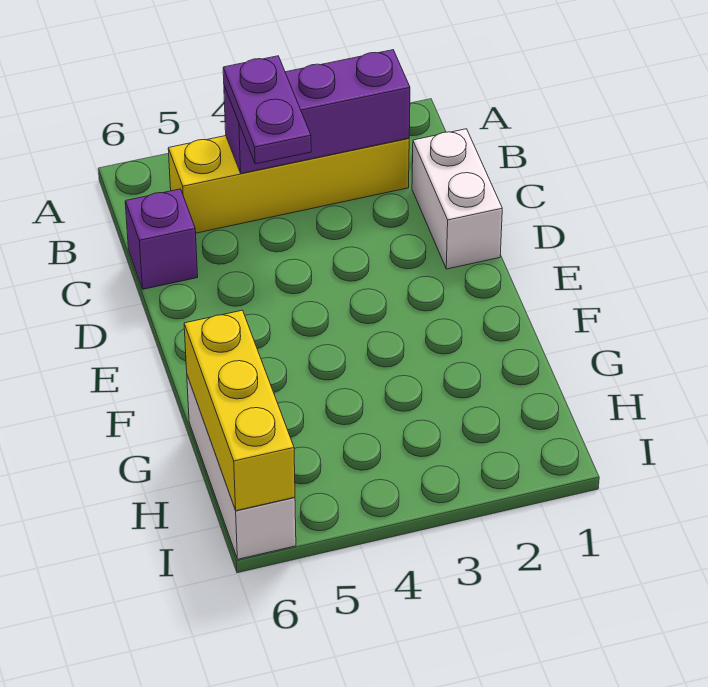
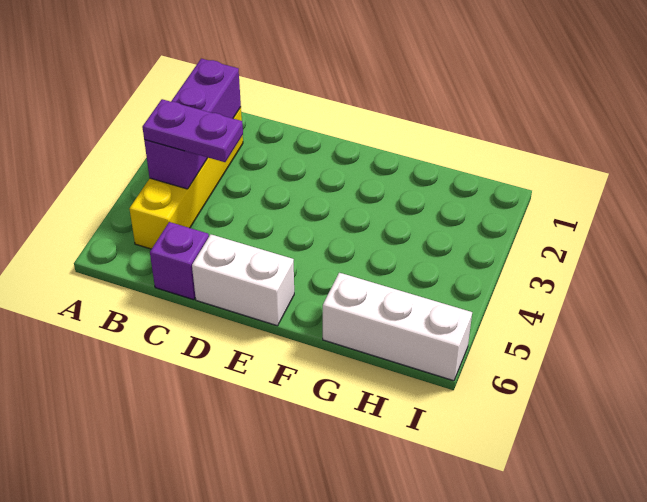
white 1x2 brick [412,129,502,269] -> white 1x2 brick moved to [192,235,294,326]
yellow 1x3 brick [184,310,295,511] -> none

